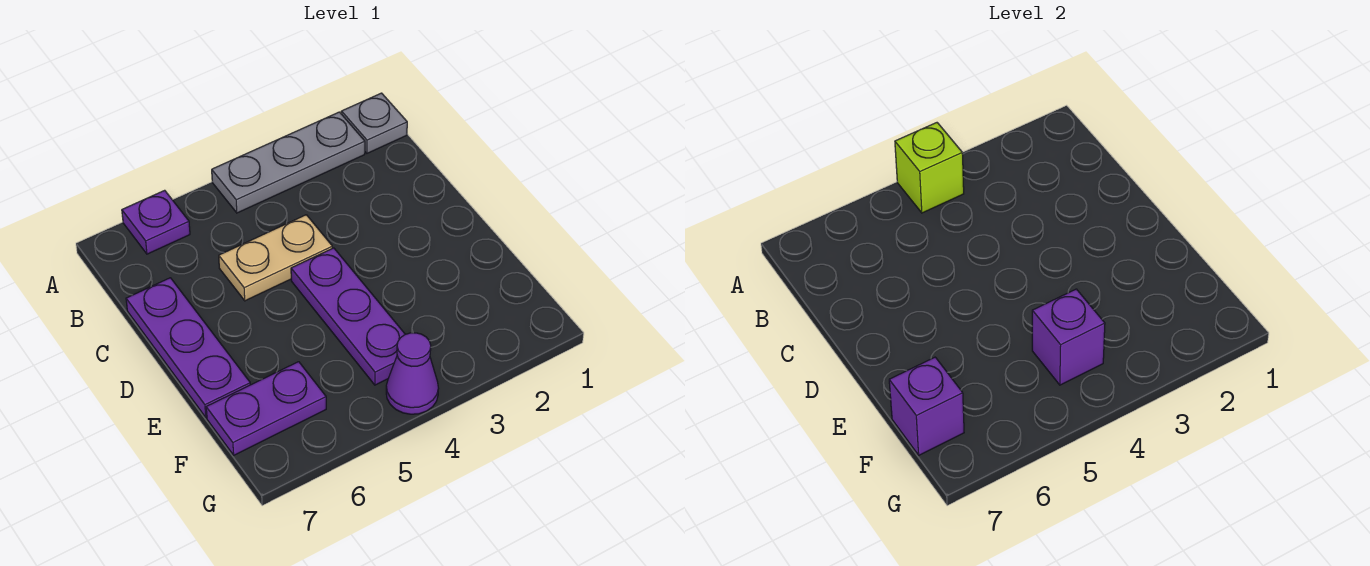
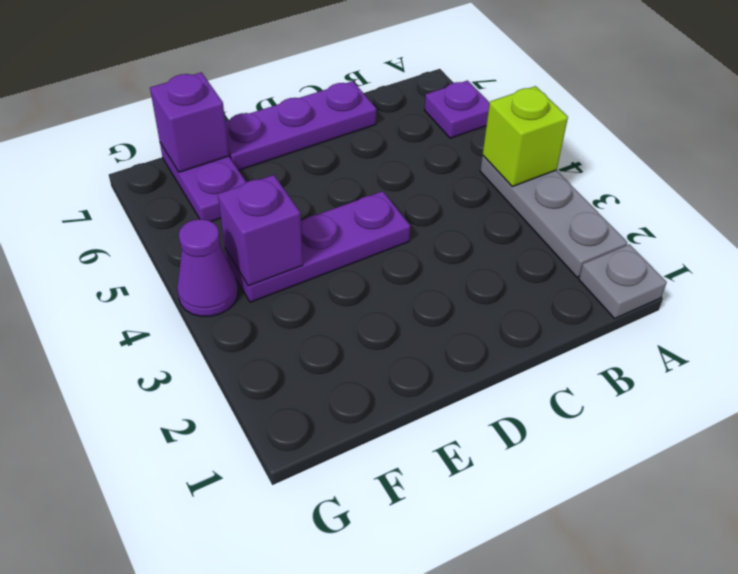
tan 1x2 plate [219,215,332,301] -> none

